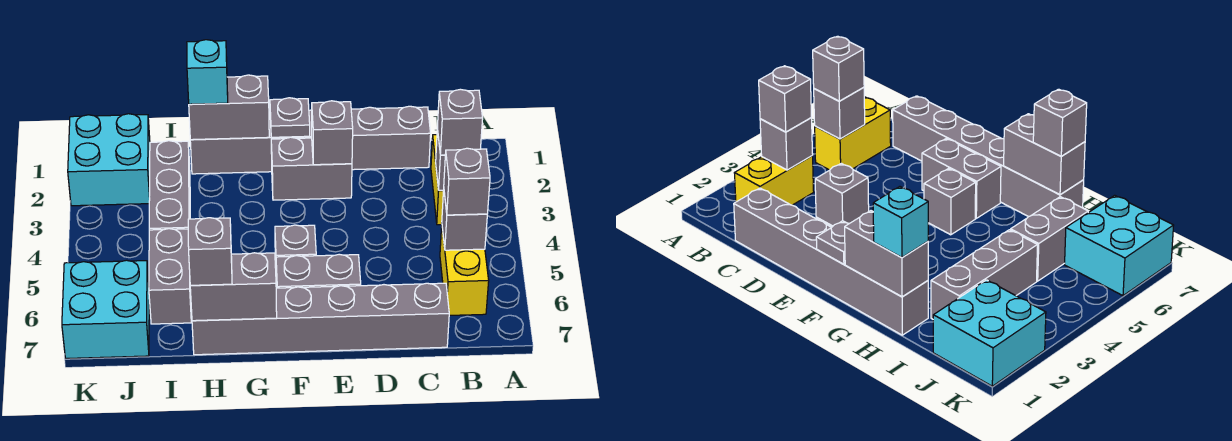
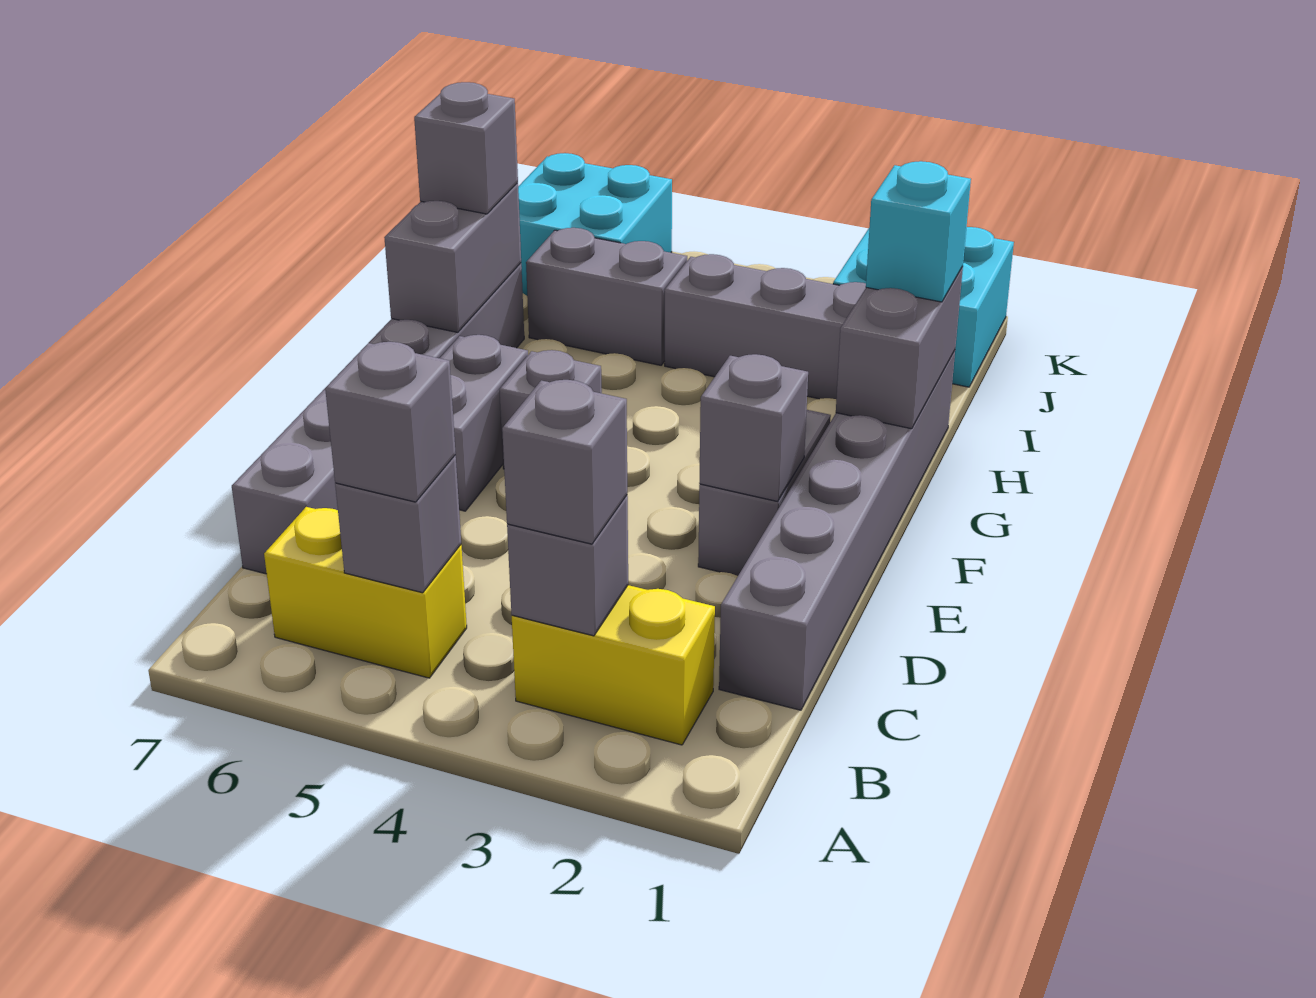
grey 1x1 plate [270,98,310,137] -> none

